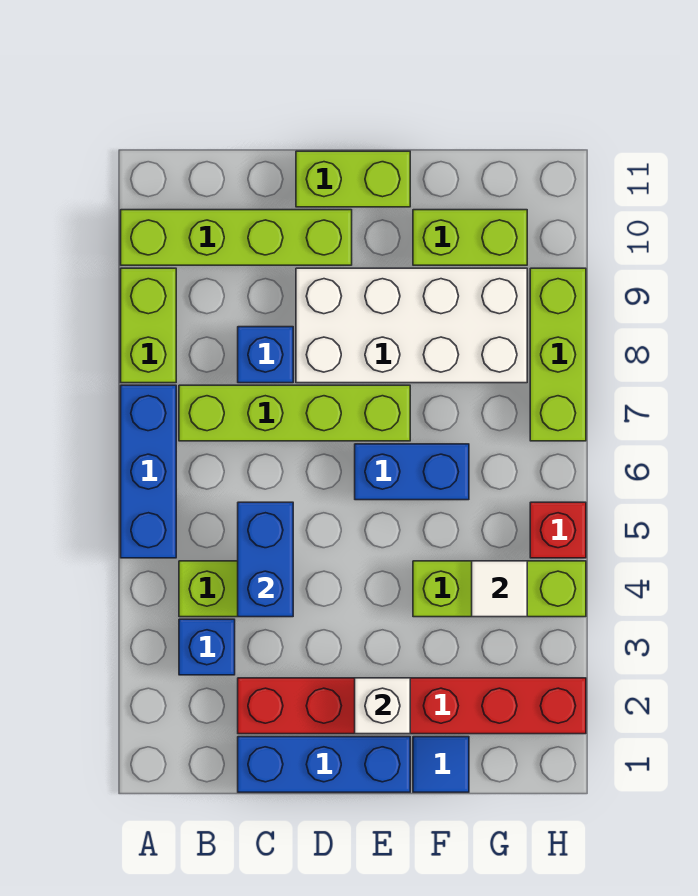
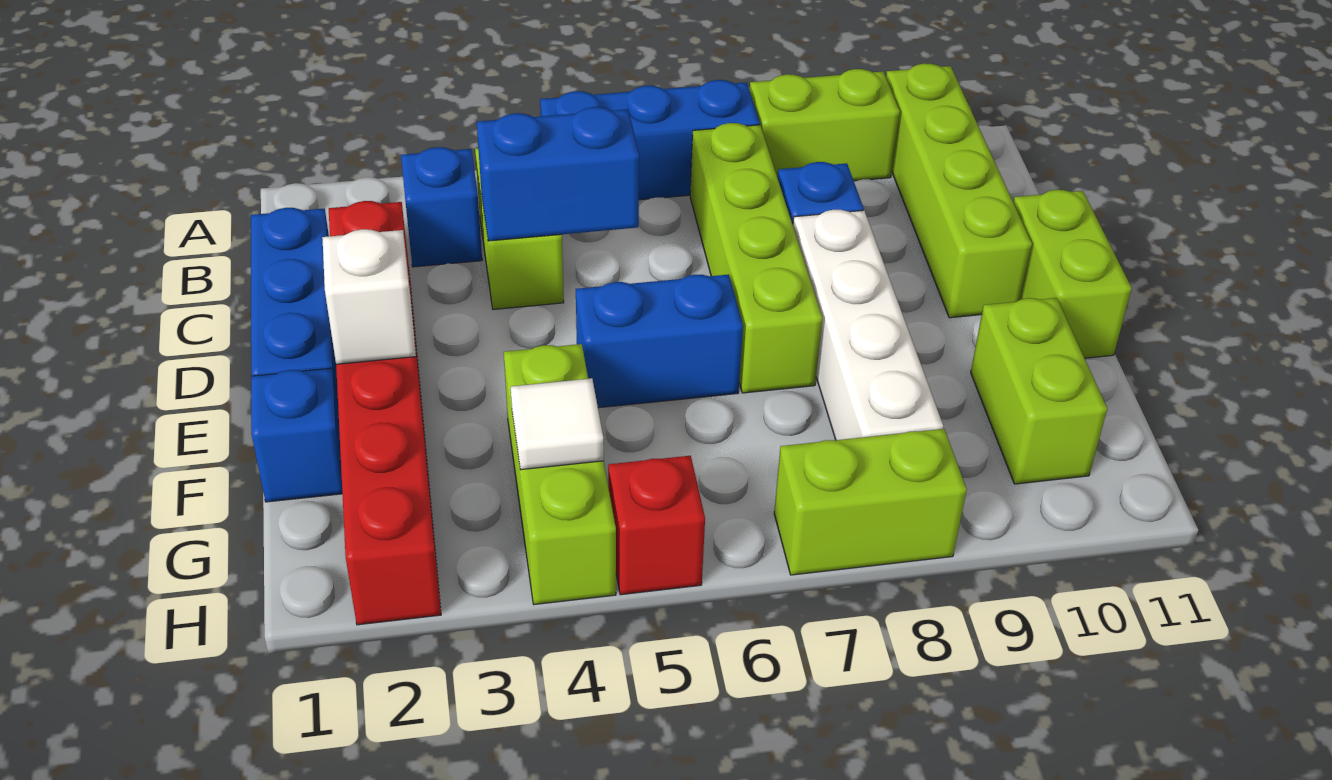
white 2x4 brick [296,268,527,383] -> white 1x4 brick [793,210,943,440]
blue 1x2 brick [355,444,469,500] -> blue 1x2 brick turned to [576,275,743,408]
blue 1x1 tile [413,737,469,792] -> blue 1x1 brick [251,368,342,502]
lime 1x3 brick [530,268,586,441] -> lime 1x2 brick [774,429,967,575]

